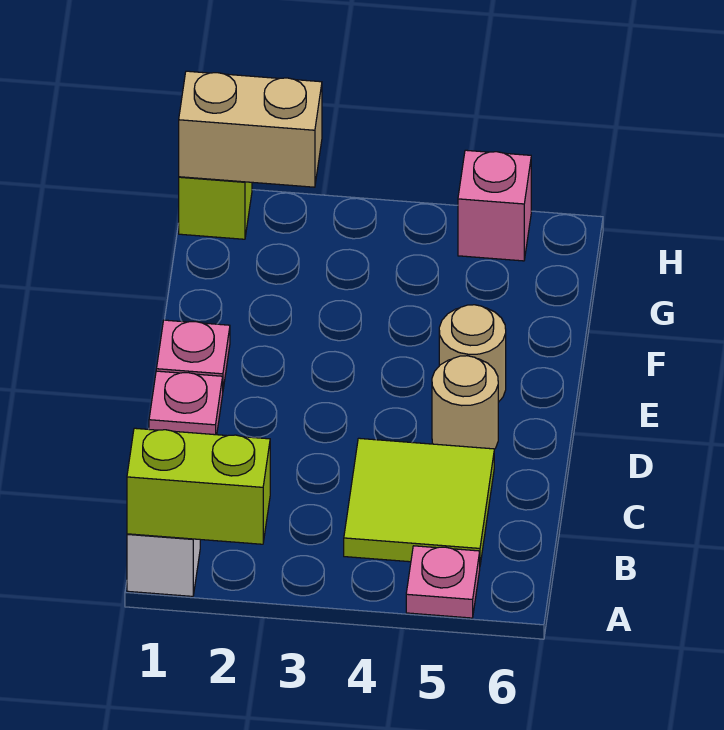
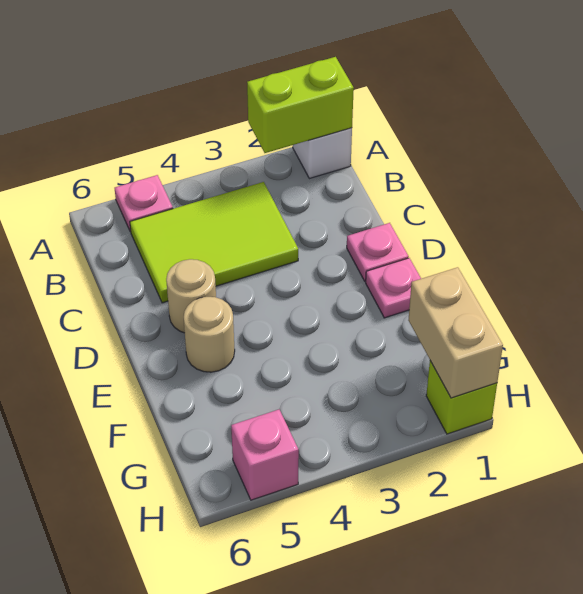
lime 2x2 tile [344,438,494,564] -> lime 2x3 tile [130,182,298,303]
tan 1x2 brick [179,71,322,187] -> tan 1x2 brick turned to [408,267,503,398]

